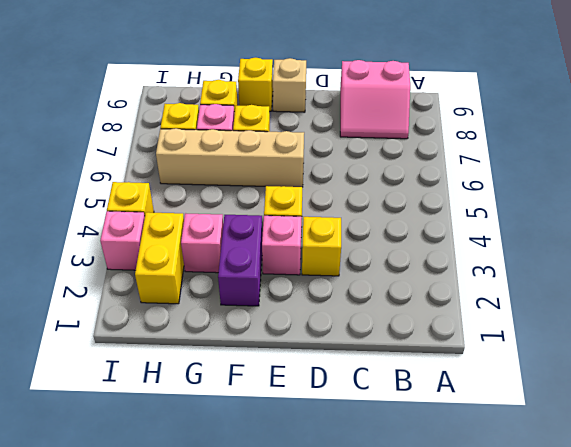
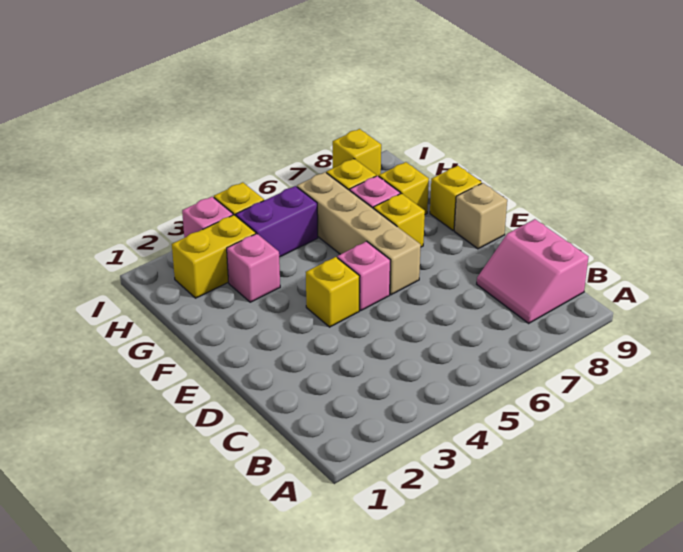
yellow 1x1 brick [302,217,341,276] -> yellow 1x1 brick moved to [333,129,381,176]
pink 1x1 brick [262,216,302,275] -> pink 1x1 brick moved to [337,241,390,311]
purple 1x2 brick [218,215,263,306] -> purple 1x2 brick moved to [236,186,318,257]

